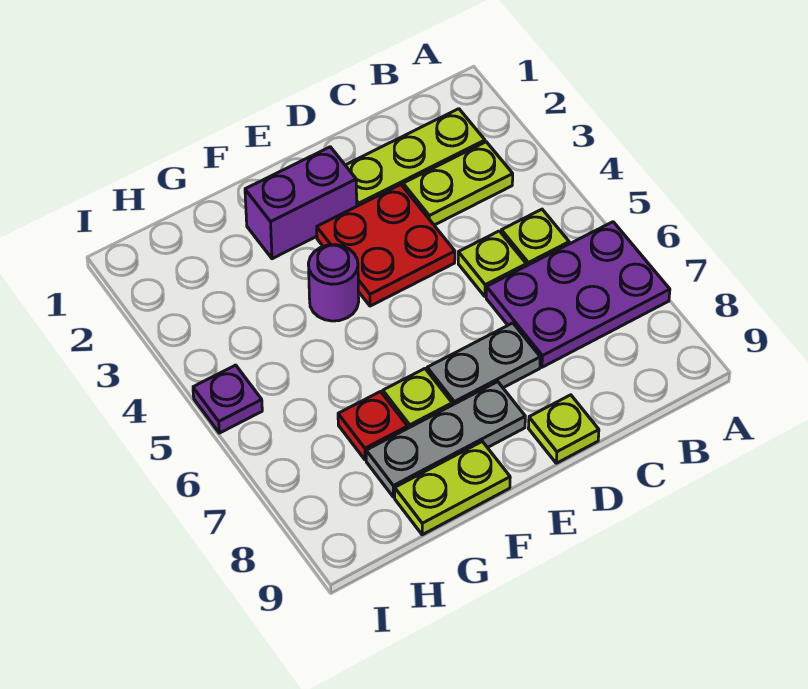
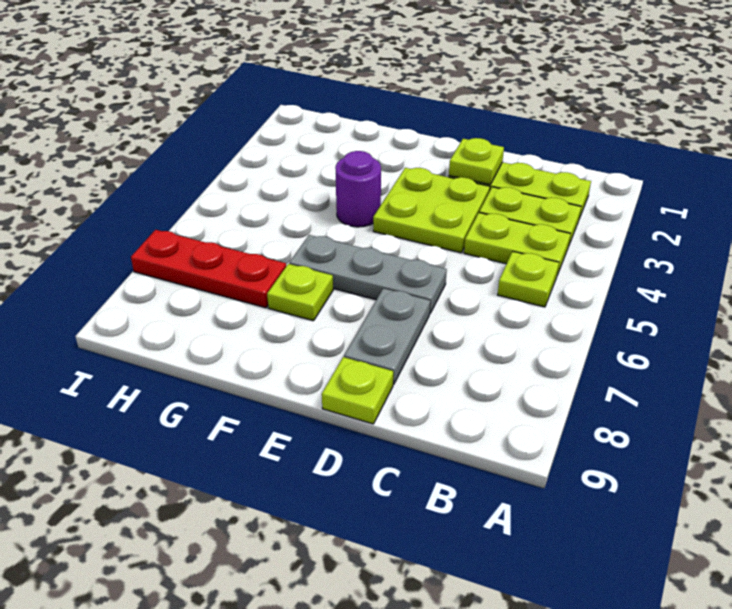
purple 2x3 plate [486,222,670,367] -> none
lime 1x1 plate [458,231,526,296] -> lime 1x1 plate moved to [449,138,504,184]
red 2x2 plate [317,185,455,306] -> lime 2x2 plate [373,168,490,253]
grey 1x2 plate [427,323,540,405] -> grey 1x2 plate turned to [344,288,430,384]
purple 1x2 brick [245,147,357,259] -> none
grey 1x3 plate [366,382,525,497] -> grey 1x3 plate moved to [289,235,447,313]
lime 1x2 plate [395,441,510,535] -> lime 1x2 plate moved to [464,213,570,275]
red 1x1 plate [338,392,408,460] -> red 1x3 plate [131,230,286,308]
purple 1x1 plate [193,365,262,433] -> none

